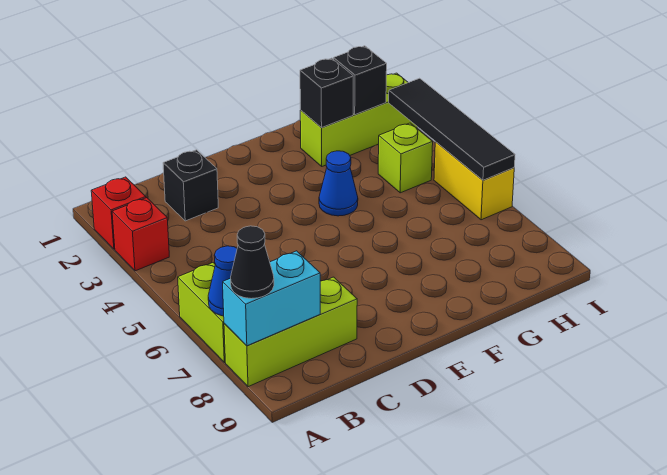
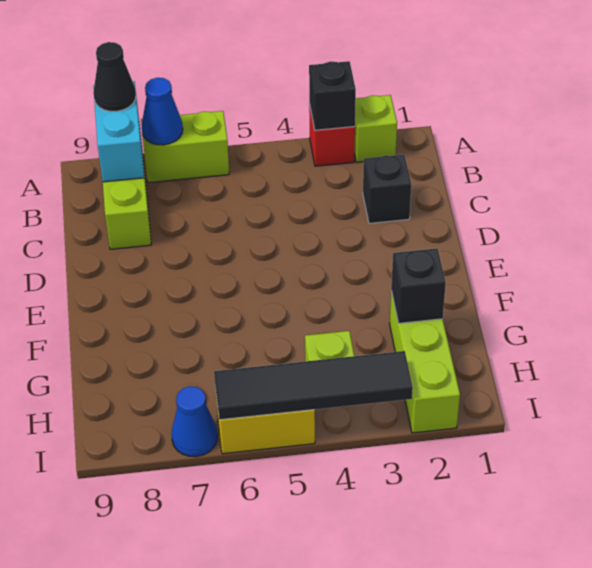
red 1x1 brick [91,177,146,249] -> lime 1x1 brick [354,95,397,162]
blue 1x1 cone [319,151,358,216] -> blue 1x1 cone moved to [172,386,217,457]
black 1x1 brick [333,46,387,115] -> black 1x1 brick moved to [309,61,356,130]

